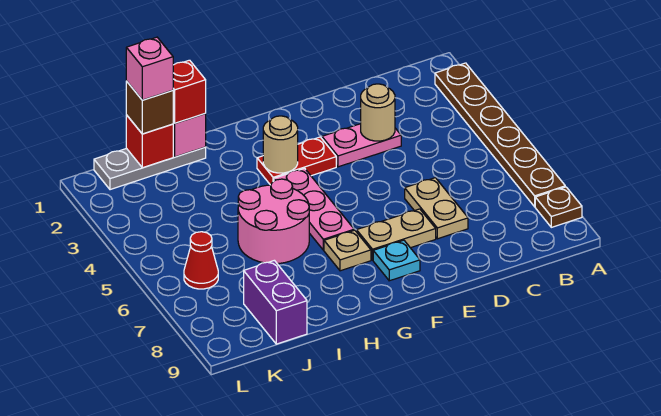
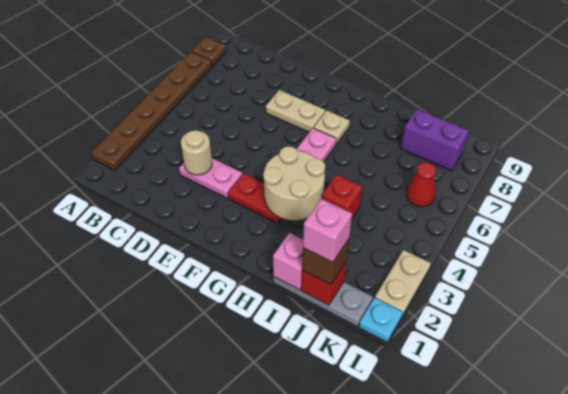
tan 1x2 plate [405,178,468,239] -> tan 1x2 plate moved to [375,250,431,316]
cyan 1x1 plate [373,240,420,281] -> cyan 1x1 plate moved to [359,298,403,342]
tan 1x1 round brick [263,116,298,173] -> tan 2x2 round brick [263,146,325,220]
pink 2x2 round brick [238,179,309,264] -> none
red 1x1 brick [173,60,206,123] -> red 1x1 brick moved to [322,174,362,218]
purple 1x2 brick [244,260,307,344] -> purple 1x2 brick turned to [401,109,469,171]

